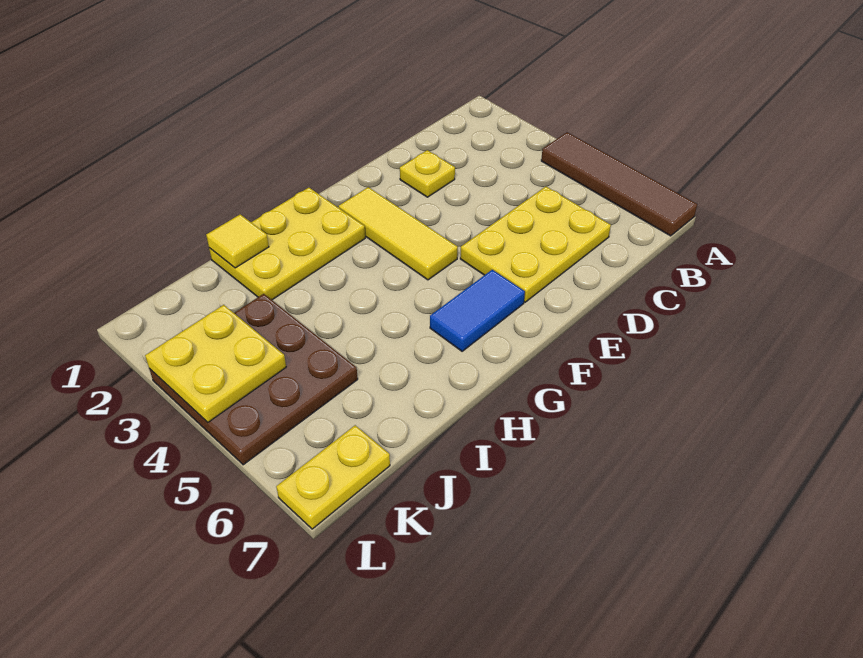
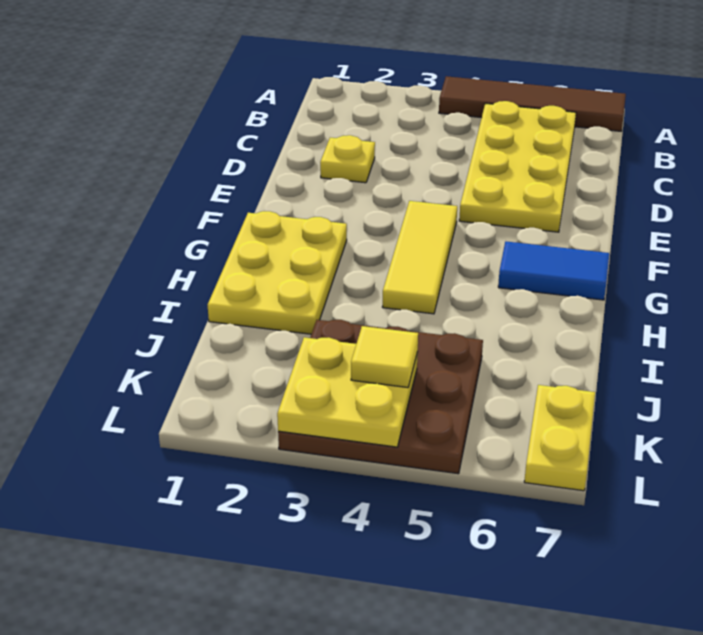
yellow 2x3 plate [460,187,611,302] -> yellow 2x4 plate [459,101,576,232]
yellow 1x3 tile [339,187,458,280] -> yellow 1x3 tile turned to [383,201,457,314]
blue 1x2 tile [430,270,525,351] -> blue 1x2 tile turned to [498,241,609,300]
yellow 1x1 tile [206,214,269,268] -> yellow 1x1 tile moved to [351,326,418,388]

